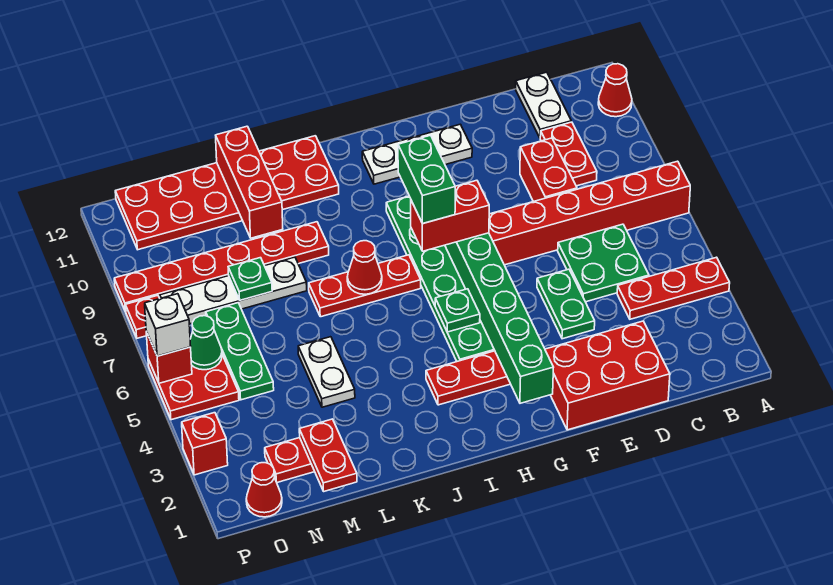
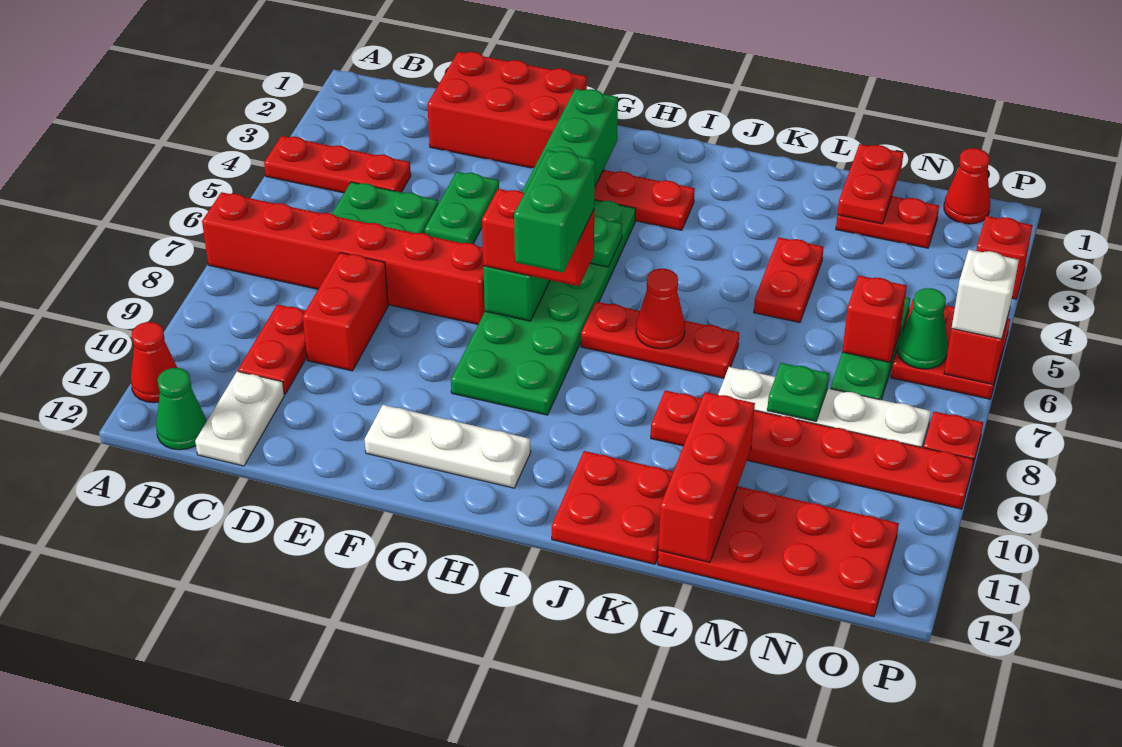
none -> green 1x1 cone [156,368,206,450]
white 1x2 plate [298,337,355,407] -> red 1x2 plate [754,237,824,323]
none -> red 1x1 brick [842,276,907,362]

